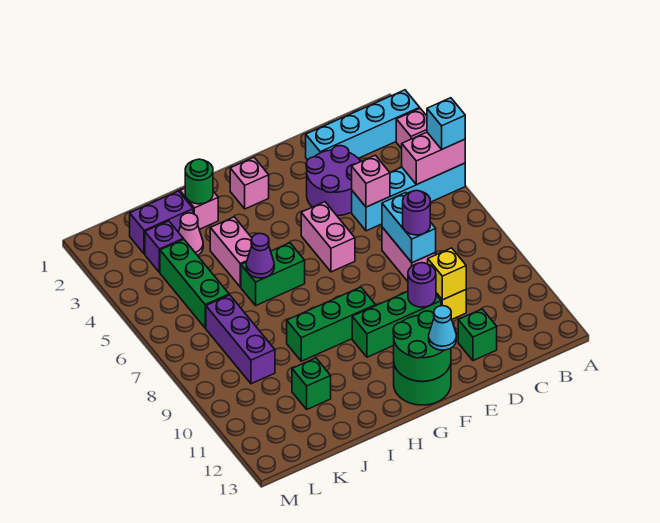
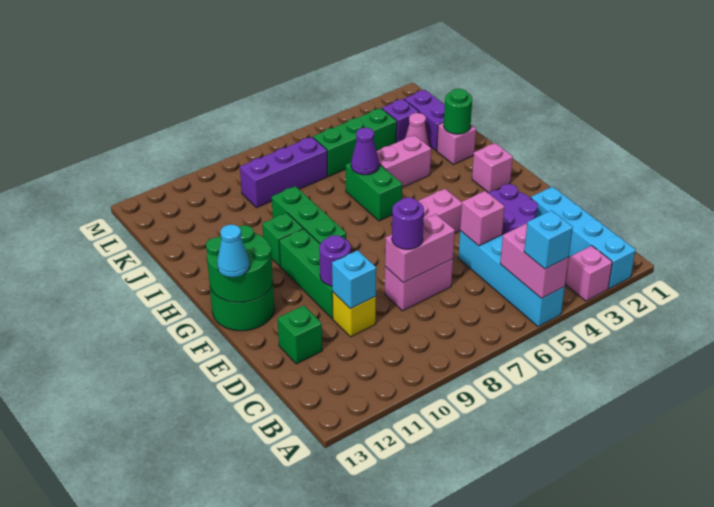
cyan 1x2 brick [382,193,436,263] -> pink 1x2 brick [385,214,455,283]
yellow 1x1 brick [428,248,466,300] -> cyan 1x1 brick [332,250,376,309]
green 1x1 brick [292,358,331,409] -> green 1x1 brick moved to [262,213,303,266]

